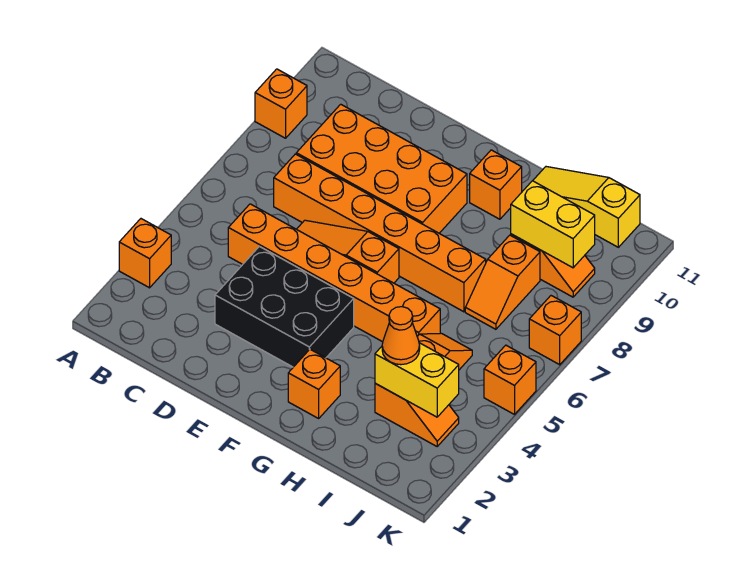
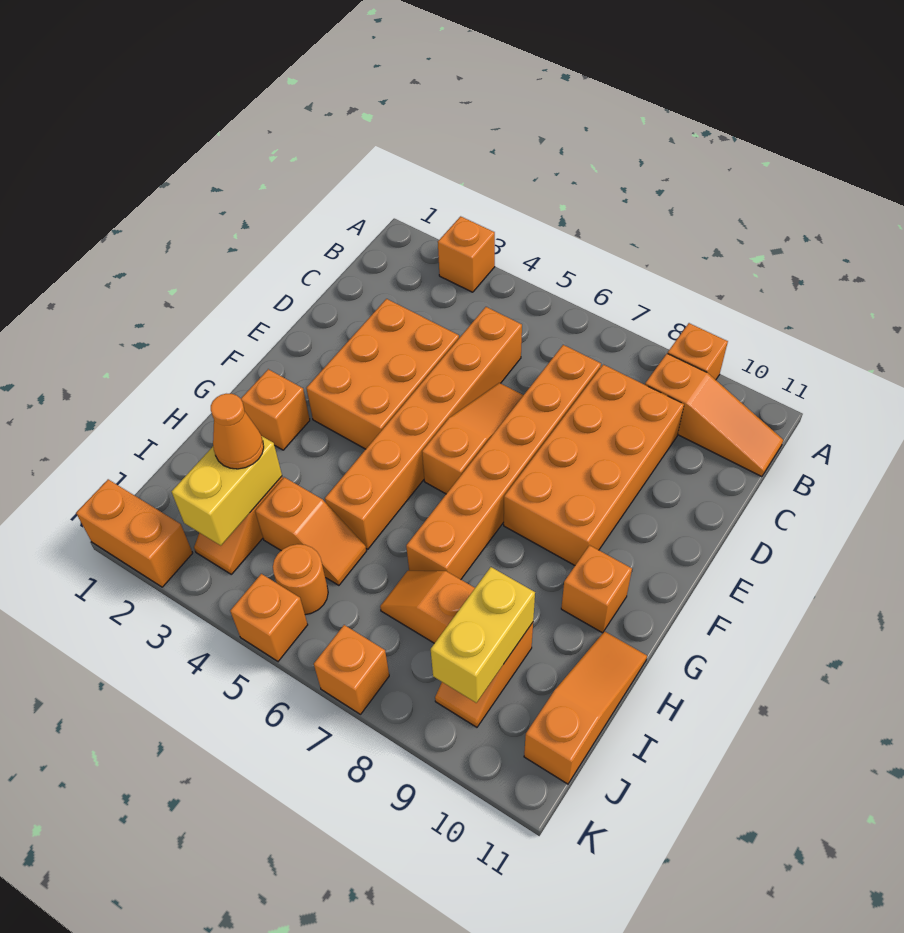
none -> orange 1x3 slope [645,353,783,477]
black 2x3 brick [215,246,354,367] -> orange 2x3 brick [306,299,459,449]
yellow 1x3 slope [533,167,640,247] -> orange 1x3 slope [524,631,647,784]
none -> orange 1x1 round brick [273,544,328,615]
none -> orange 1x2 brick [76,479,192,587]

